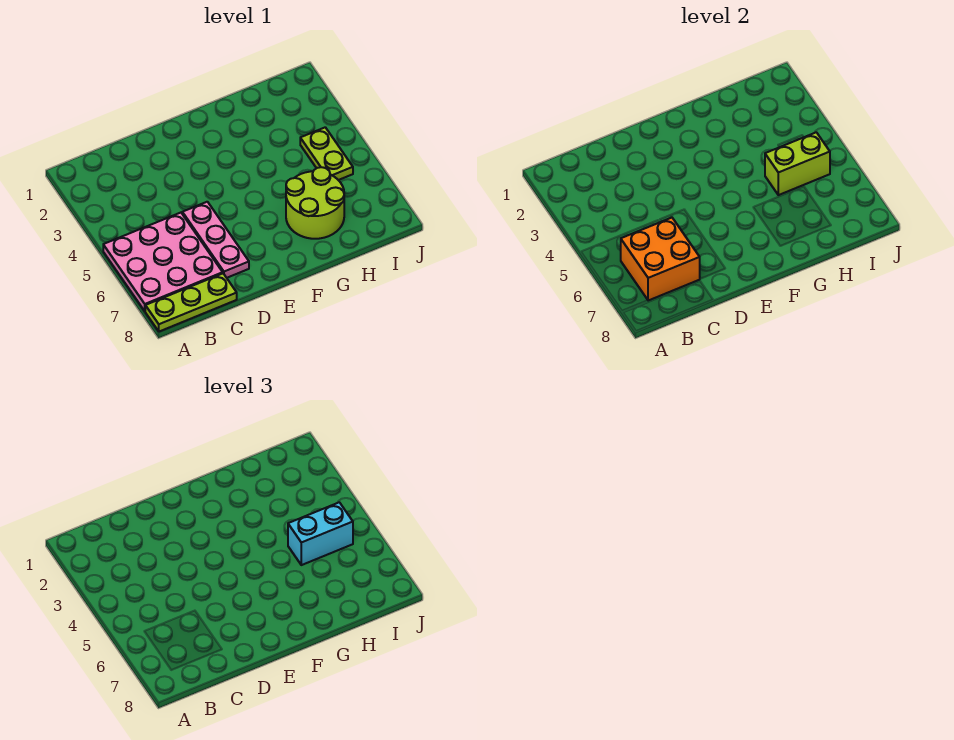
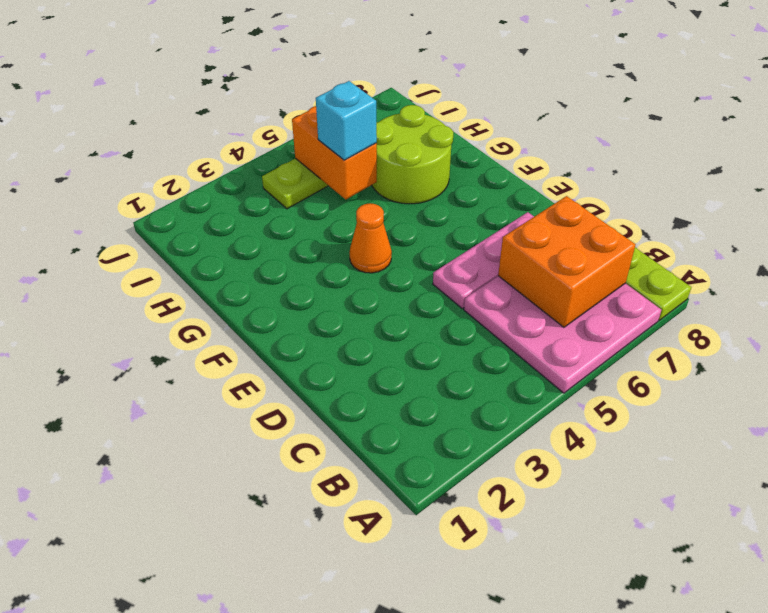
none -> orange 1x1 cone [350,203,392,273]
lime 1x2 brick [765,132,830,195] -> orange 1x2 brick [292,106,377,199]
cyan 1x2 brick [288,502,353,565] -> cyan 1x1 brick [316,81,377,160]

